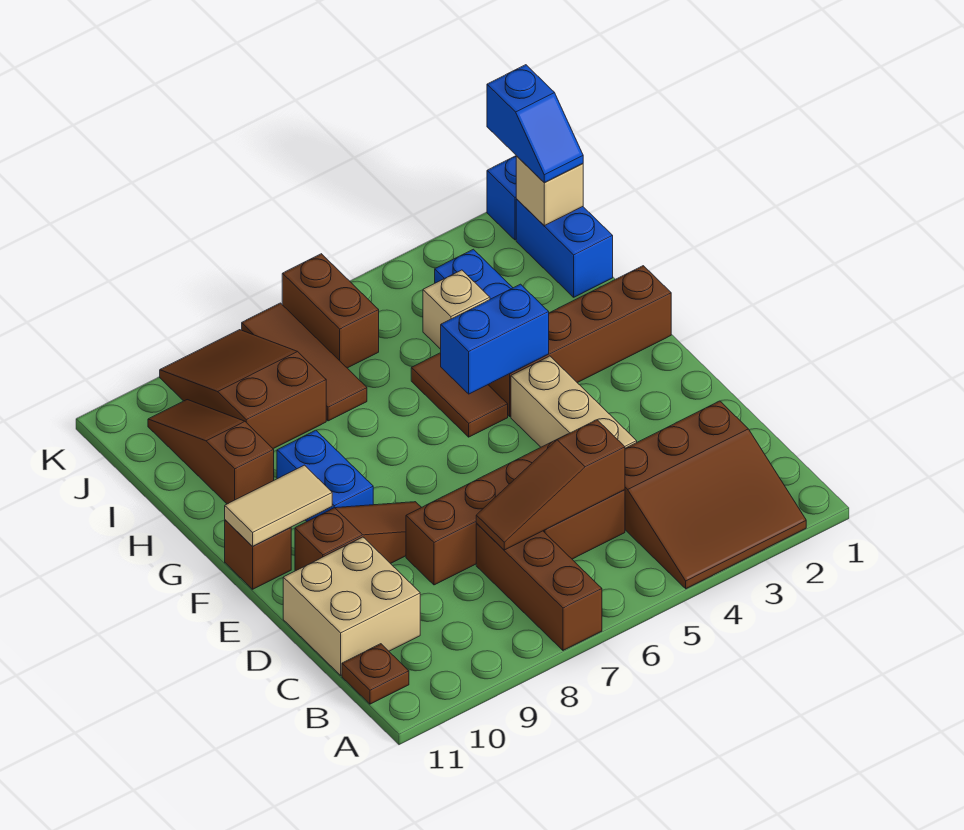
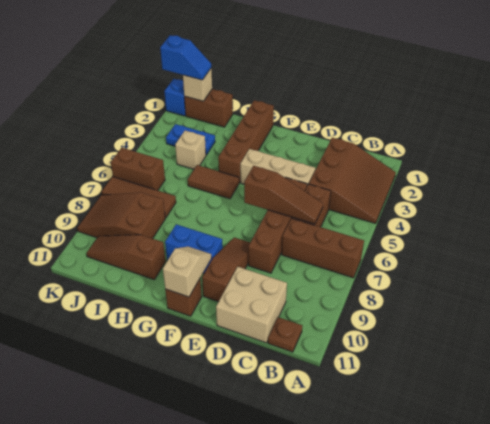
brown 1x3 slope [476,420,625,550] -> brown 1x3 slope turned to [244,166,323,224]
tan 1x2 tile [225,465,332,547] -> tan 1x2 slope [163,247,212,297]
blue 1x2 brick [441,284,549,394] -> none
blue 1x2 brick [516,199,613,297] -> brown 1x2 brick [184,89,233,127]

